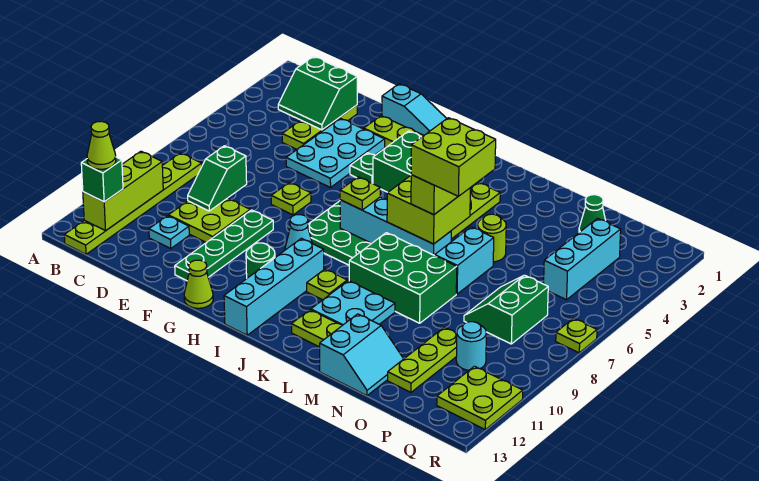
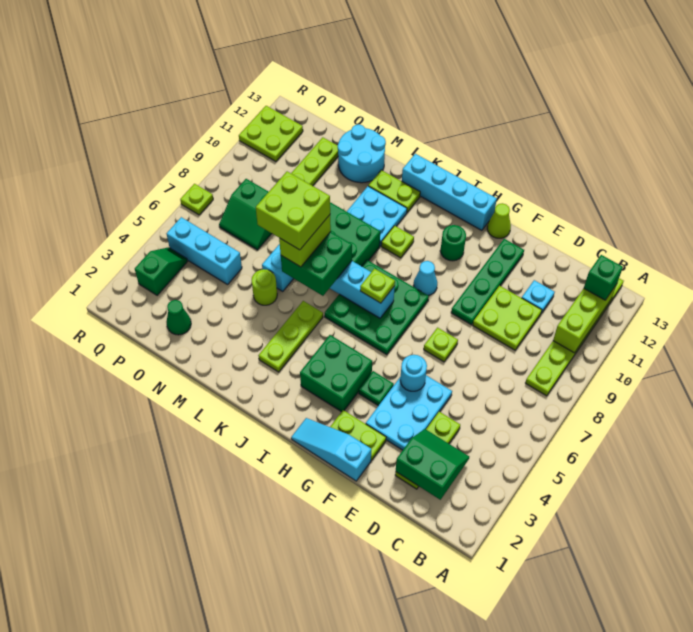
lime 1x1 cone [87,121,116,169] -> none
green 1x2 slope [188,146,247,211] -> green 1x2 slope moved to [135,247,188,296]
cyan 1x4 brick [224,238,324,335] -> cyan 1x4 brick turned to [402,154,497,230]
lime 2x2 brick [387,176,470,244] -> green 2x2 brick [281,232,352,296]
cyan 2x2 slope [320,314,403,396] -> cyan 2x2 round brick [338,124,386,183]
green 2x2 slope [464,275,548,344] -> green 2x2 slope turned to [219,179,272,250]
cyan 1x3 brick [544,218,621,300] -> cyan 1x3 brick turned to [167,217,242,285]
cyan 1x1 round brick [456,322,486,370] -> cyan 1x1 round brick moved to [400,355,427,391]

